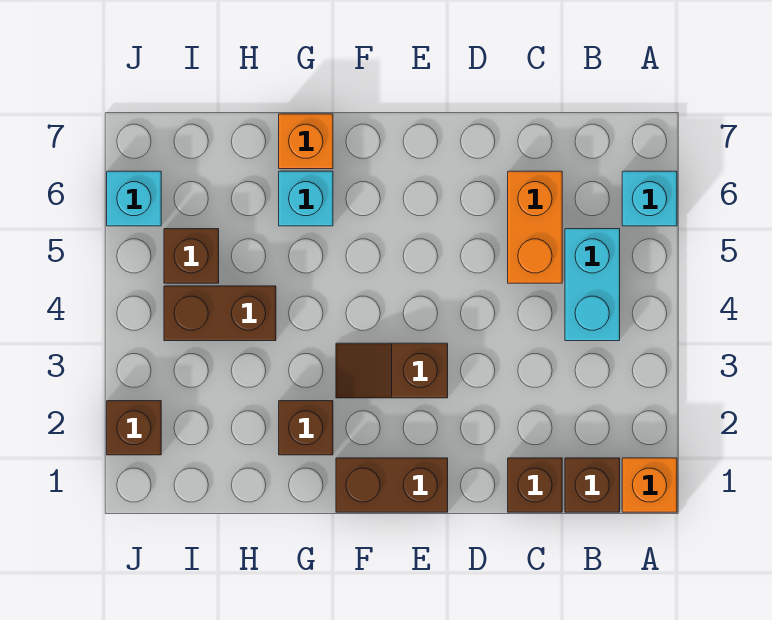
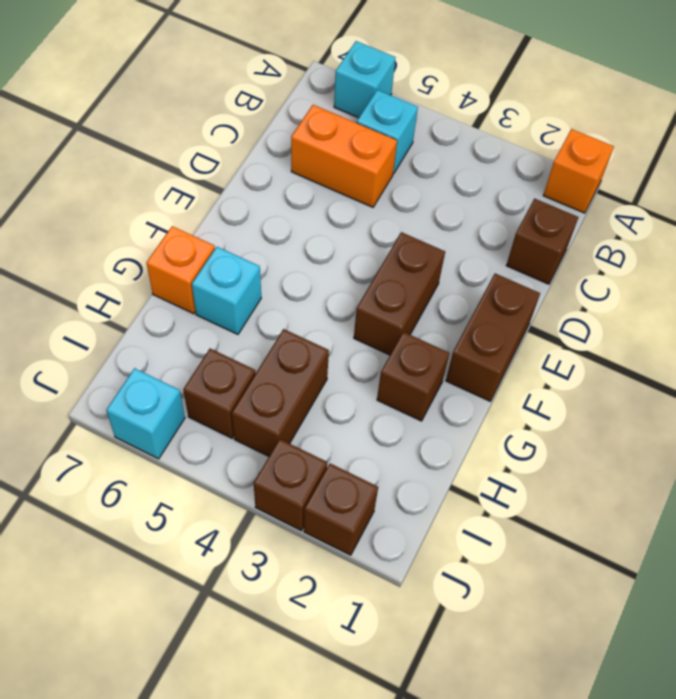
brown 1x1 brick [565,458,620,512] -> brown 1x1 brick moved to [254,439,327,531]
cyan 1x2 brick [565,229,620,341] -> cyan 1x1 brick [357,90,418,174]
brown 1x2 slope [336,343,448,398] -> brown 1x2 brick [354,232,445,355]

